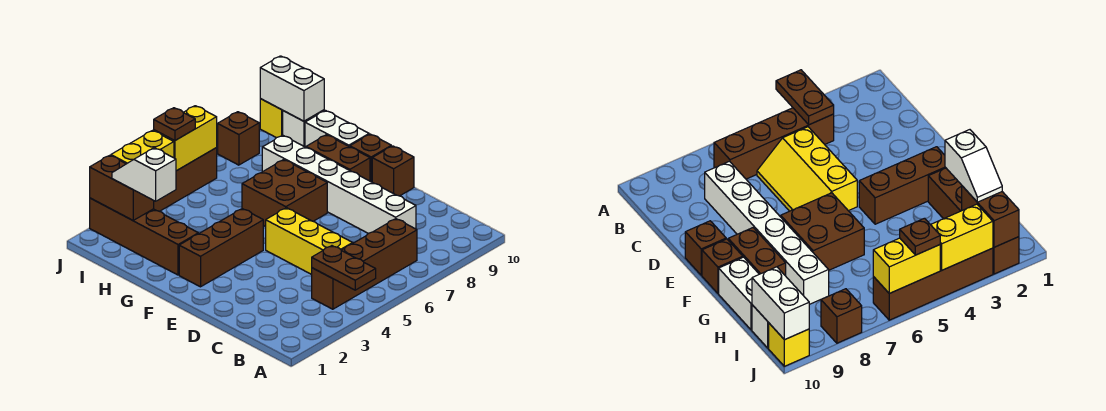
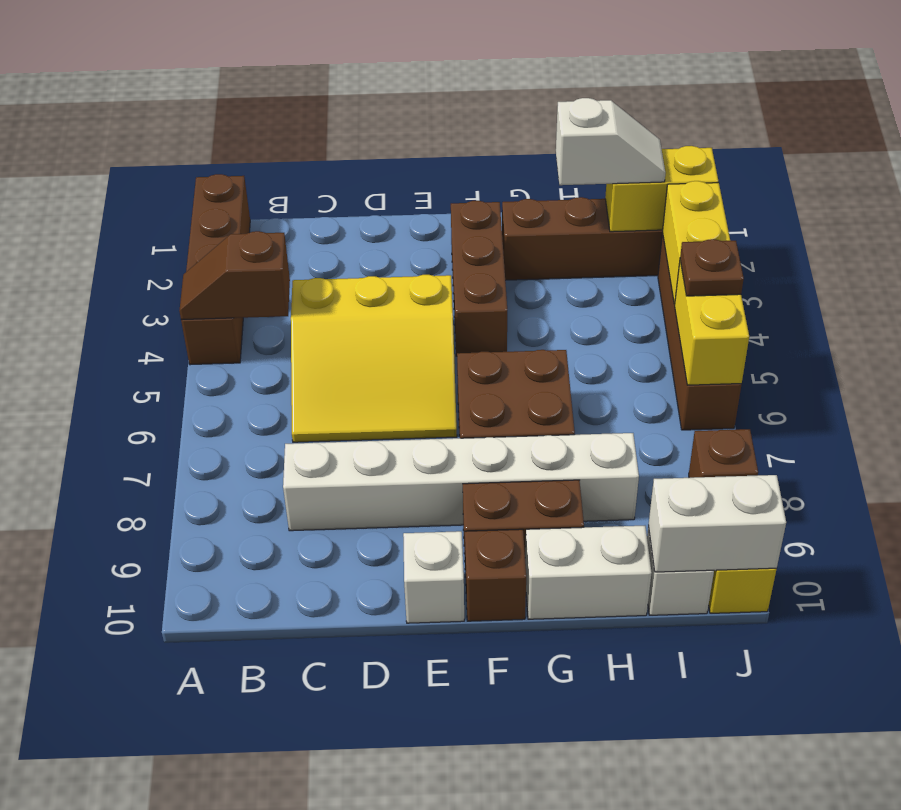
brown 1x2 plate [312,246,376,290] -> brown 1x2 slope [179,231,290,320]
brown 1x4 brick [312,219,417,309] -> brown 1x4 brick moved to [181,174,250,365]
yellow 2x3 slope [266,208,353,275] -> yellow 3x3 slope [291,275,457,442]
brown 1x1 brick [372,146,414,196] -> white 1x1 brick [403,531,464,623]
brown 1x2 brick [90,155,154,220] -> yellow 1x2 brick [605,146,718,232]

